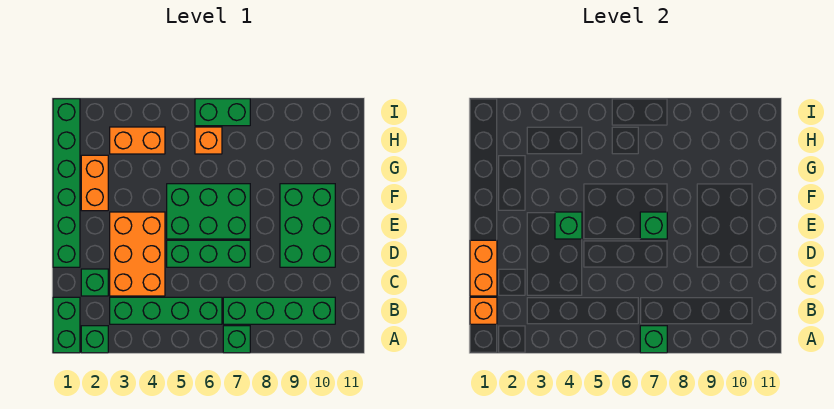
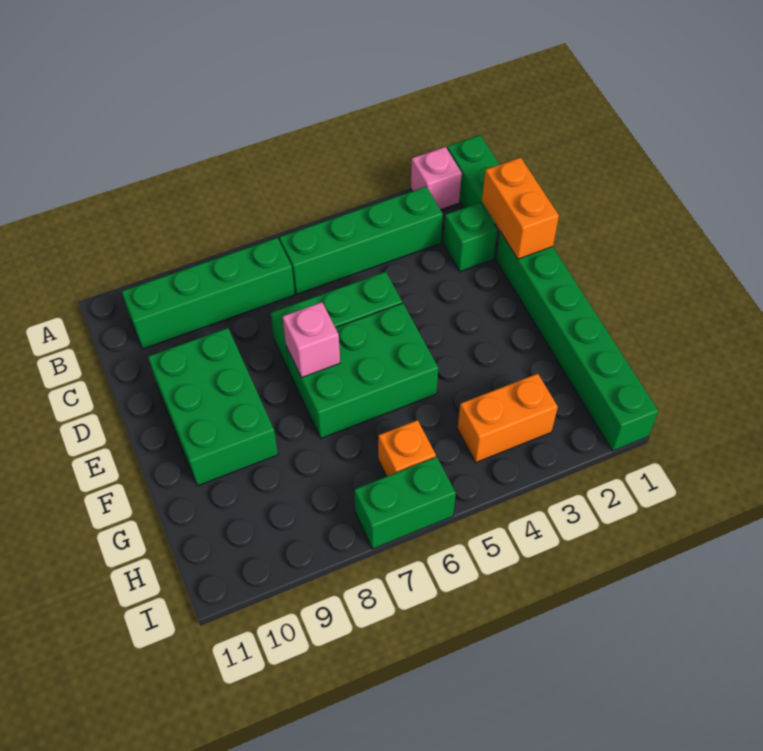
green 1x1 brick [81,326,108,353] -> pink 1x1 brick [411,147,462,210]
green 1x1 brick [223,326,250,353] -> none
green 1x1 brick [640,326,667,353] -> none
orange 1x1 brick [470,297,497,324] -> none
orange 2x3 brick [110,212,165,296] -> none
green 1x1 brick [555,212,582,239] -> none
green 1x1 brick [640,212,667,239] -> pink 1x1 brick [283,302,340,378]
orange 1x2 brick [81,155,108,211] -> none

